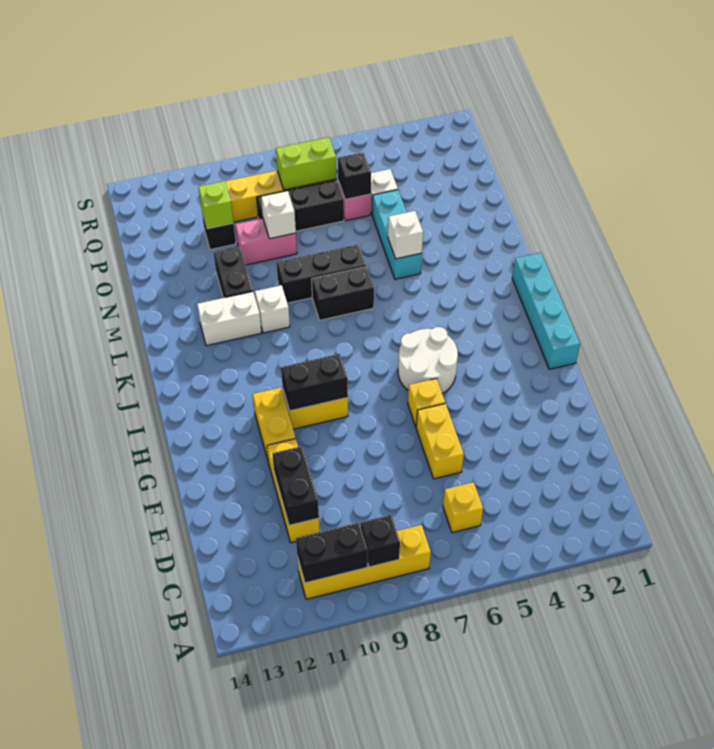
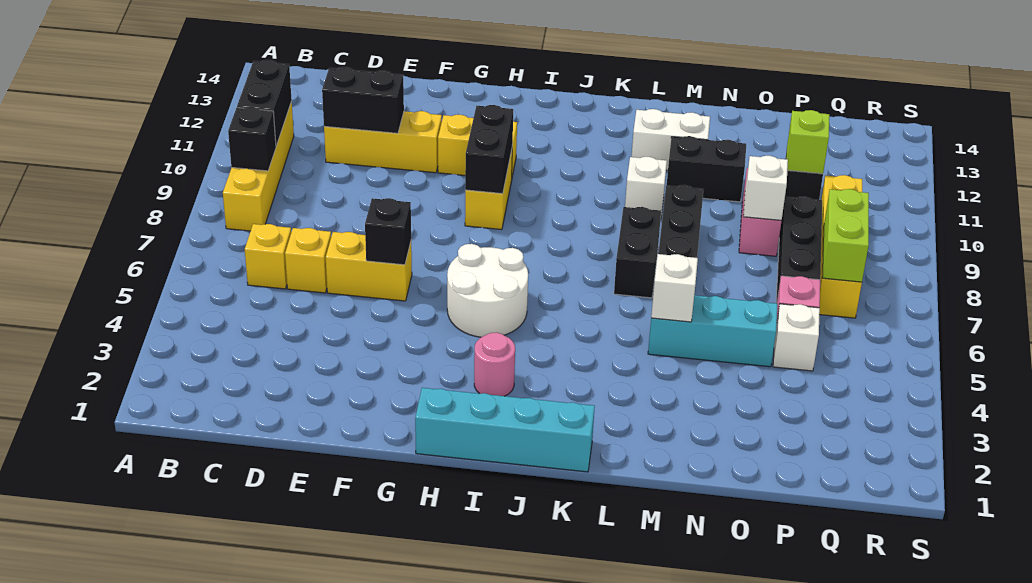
yellow 1x1 brick [408,378,445,427] -> yellow 1x1 brick moved to [285,228,331,293]
none -> pink 1x1 round brick [474,332,515,396]
white 1x2 brick [197,292,262,346] -> white 1x2 brick turned to [632,109,710,171]
black 1x1 brick [338,152,371,200] -> black 1x1 brick moved to [365,198,411,265]

